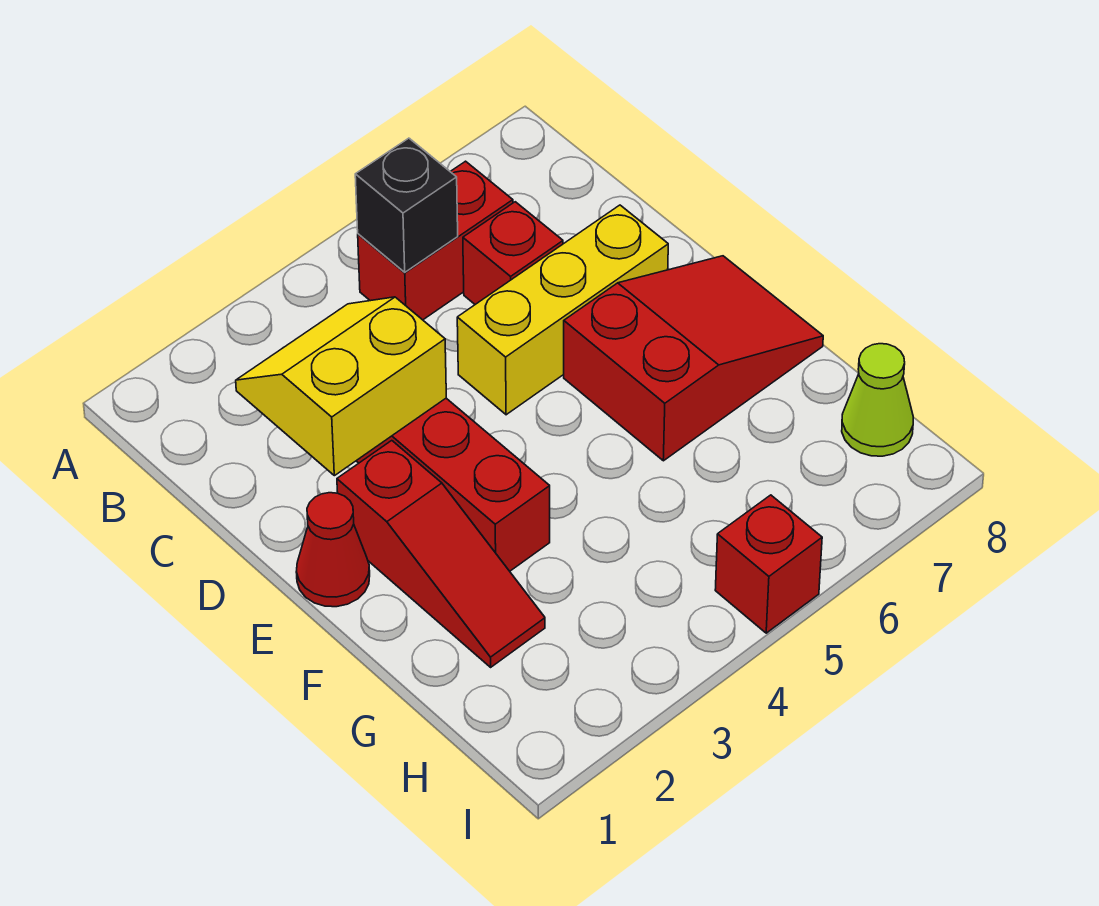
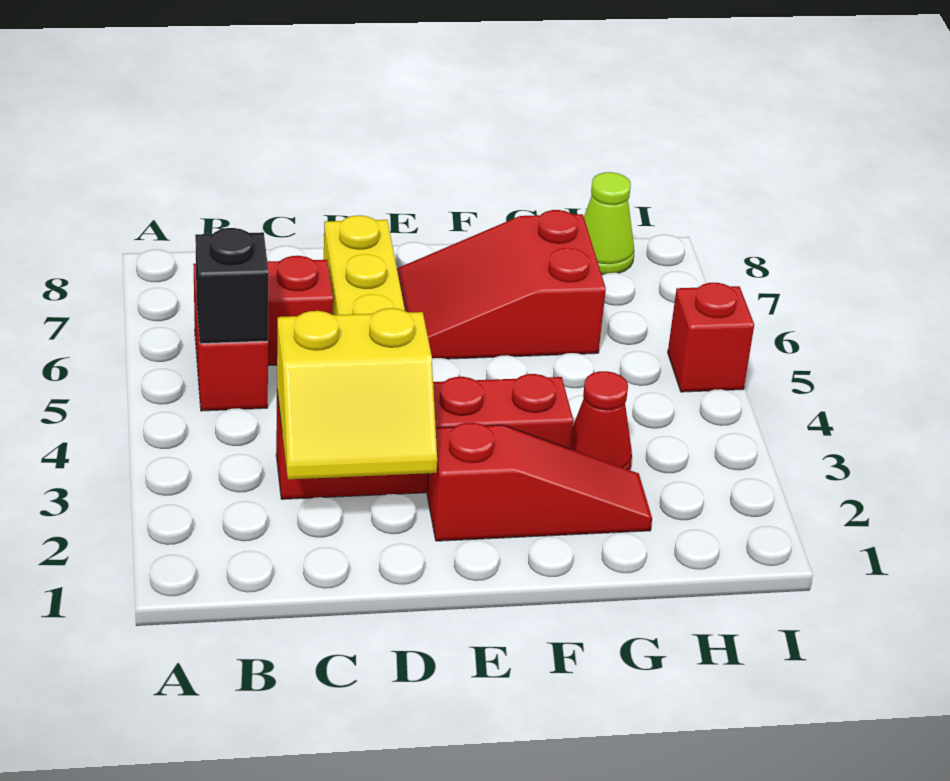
yellow 2x2 slope [236,297,446,476] -> yellow 2x2 slope turned to [277,308,437,479]
red 1x1 cone [296,493,370,607] -> red 1x1 cone moved to [570,371,632,470]
red 2x3 slope [564,256,823,461] -> red 2x3 slope turned to [397,210,606,359]

